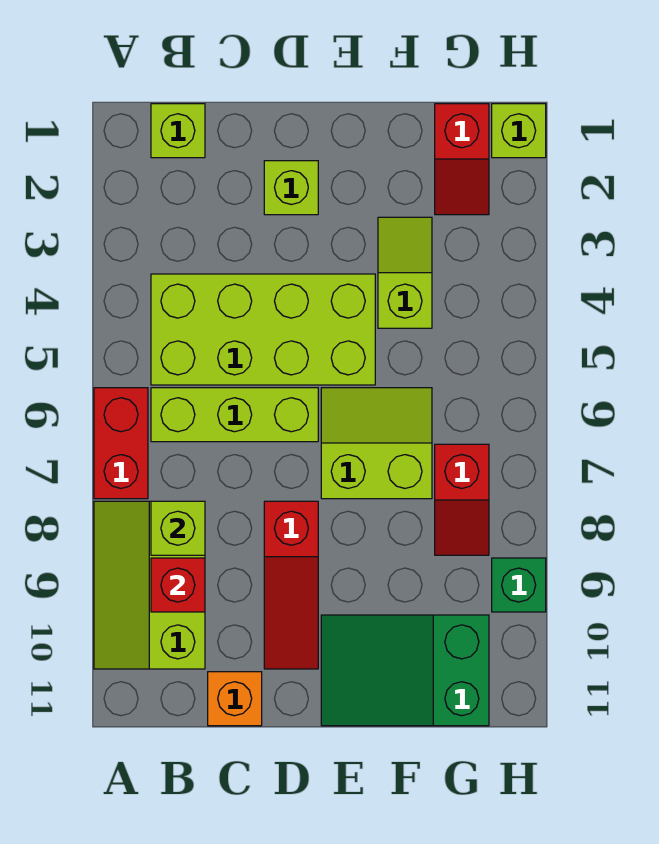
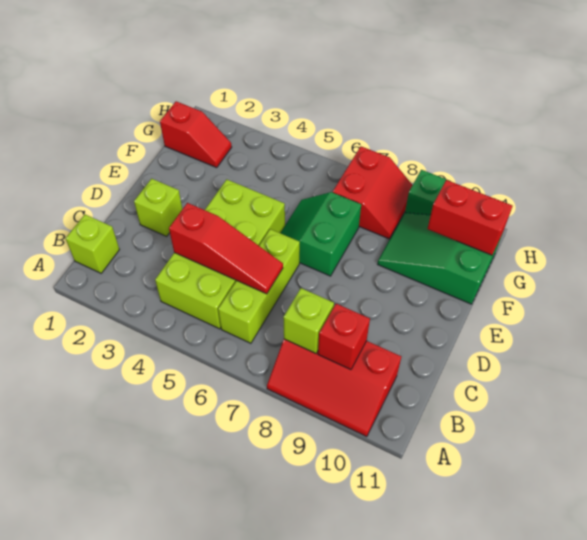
red 1x2 brick [94,388,148,499] -> red 1x2 brick moved to [428,180,512,255]
lime 2x3 slope [94,501,205,669] -> red 2x3 slope [267,339,401,437]
orange 1x1 brick [208,672,262,726] -> none
red 1x3 slope [264,501,318,669] -> red 1x3 slope moved to [169,203,283,294]
lime 2x2 slope [321,388,432,499] -> green 2x2 slope [281,192,361,276]
green 2x3 slope [321,615,489,726] -> green 2x3 slope turned to [378,213,502,304]
lime 1x2 slope [378,217,432,328] -> none
red 1x2 slope [435,444,489,555] -> red 2x2 slope [333,146,412,239]
lime 1x1 brick [492,104,546,158] -> none

